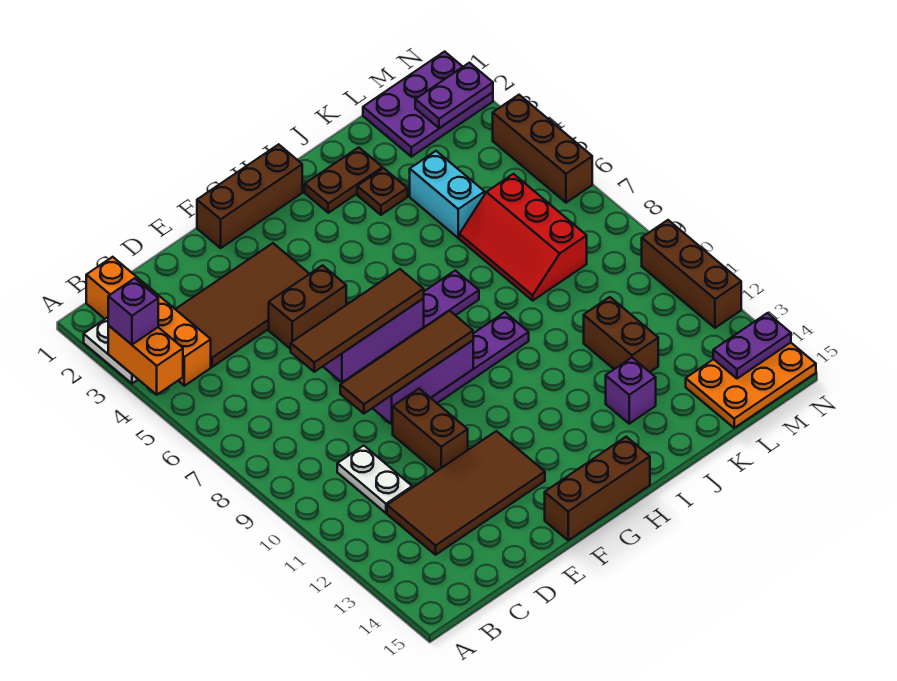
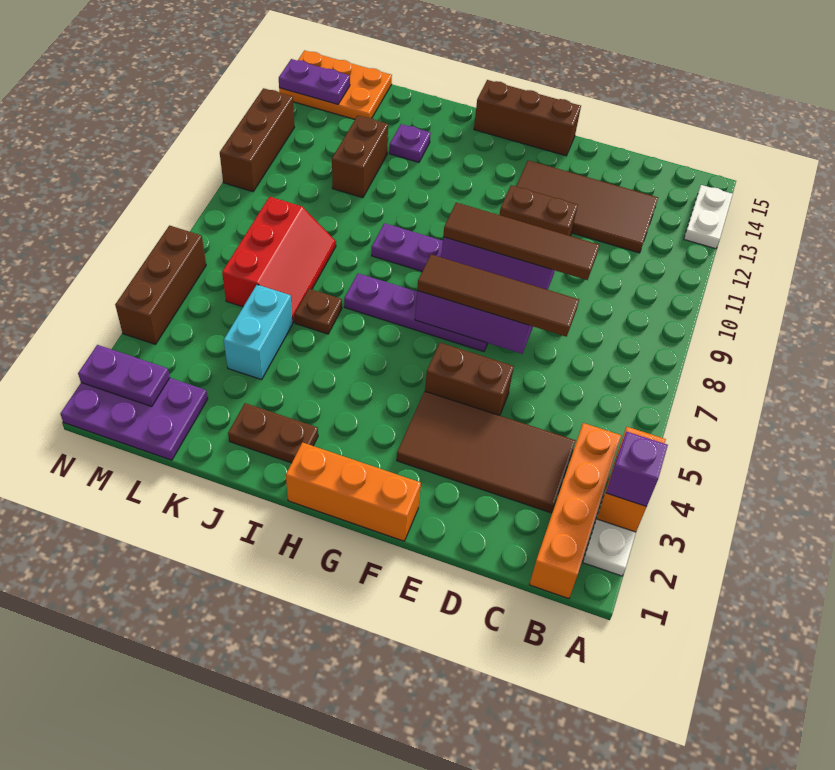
white 1x2 plate [337,446,412,513] -> white 1x2 plate moved to [684,185,733,249]
brown 1x2 brick [393,389,468,471] -> brown 1x2 brick turned to [500,185,578,236]
brown 1x3 brick [197,144,302,248] -> orange 1x3 brick [286,443,421,541]
brown 1x1 plate [357,168,407,215] -> brown 1x1 plate moved to [294,289,342,334]
purple 1x1 brick [606,358,656,424] -> purple 1x1 plate [389,124,431,162]

